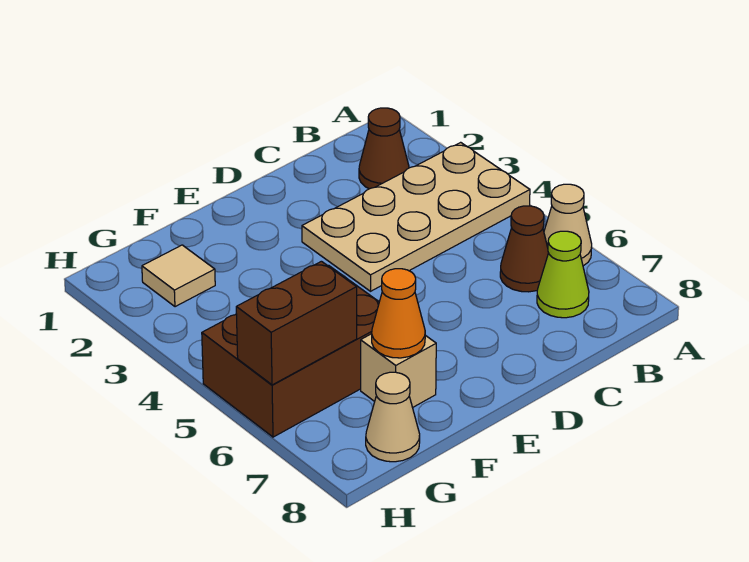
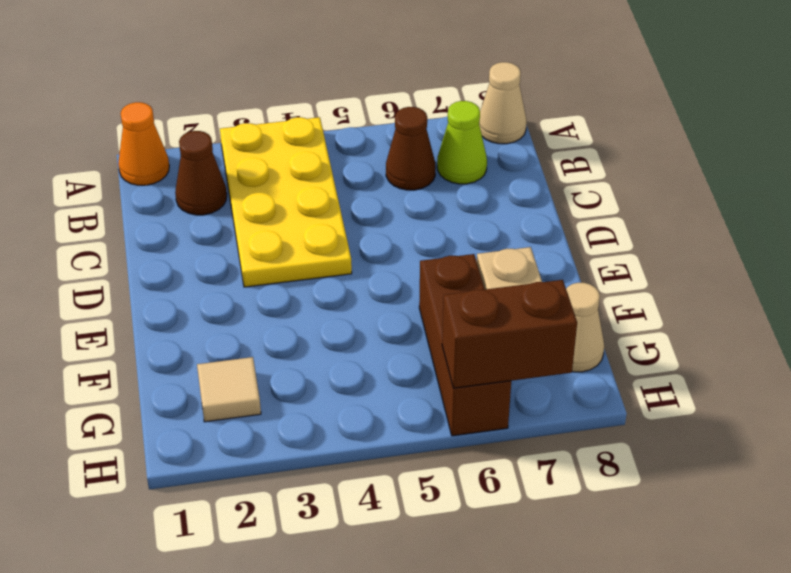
tan 2x4 plate [302,142,530,291] -> yellow 2x4 plate [220,117,352,287]
tan 1x1 cone [544,184,592,266] -> tan 1x1 cone moved to [479,62,527,144]
brown 2x3 brick [202,265,379,437] -> brown 1x3 brick [419,254,511,436]
orange 1x1 cone [372,269,425,358] -> orange 1x1 cone moved to [118,102,169,185]
brown 1x2 brick [236,261,357,385] -> brown 1x2 brick turned to [442,280,577,388]

